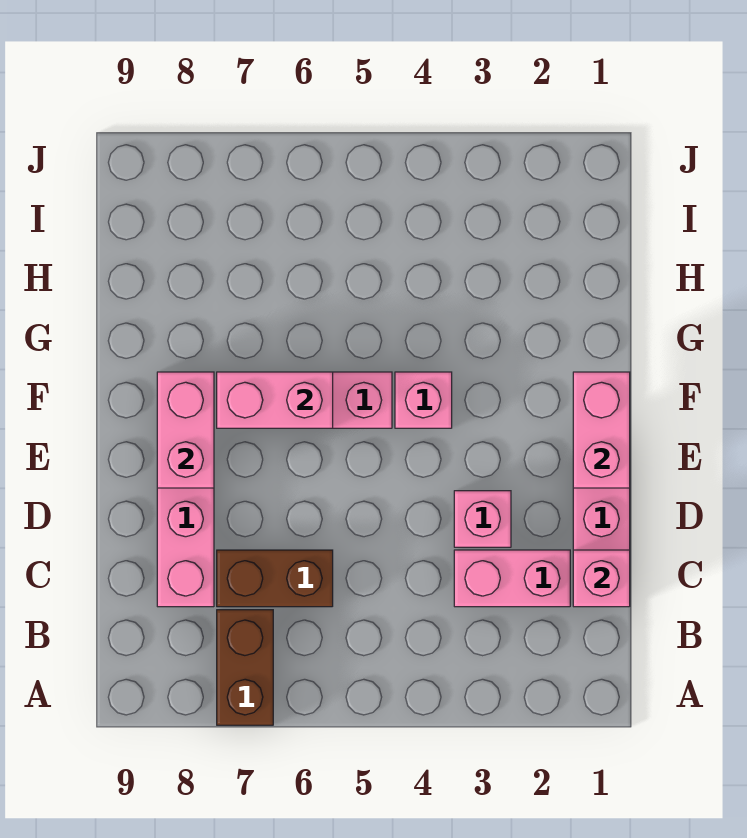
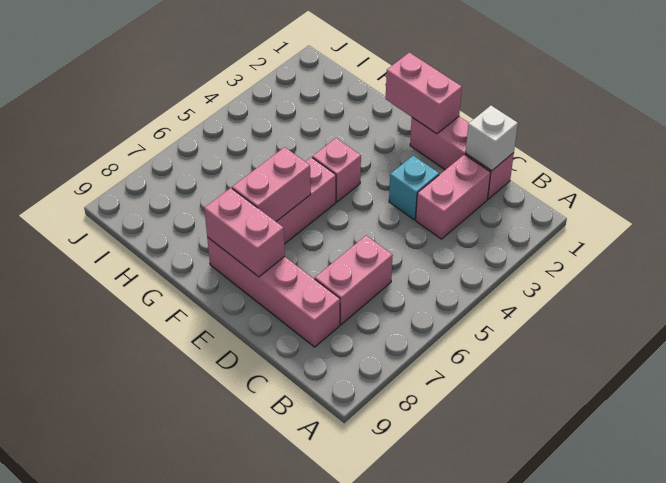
brown 1x2 brick [217,610,273,725] -> none
pink 1x1 brick [573,550,630,607] -> white 1x1 brick [466,106,518,171]
brown 1x2 brick [217,550,333,607] -> pink 1x2 brick [315,236,393,324]
pink 1x1 brick [454,491,511,547] -> cyan 1x1 brick [389,155,439,220]

